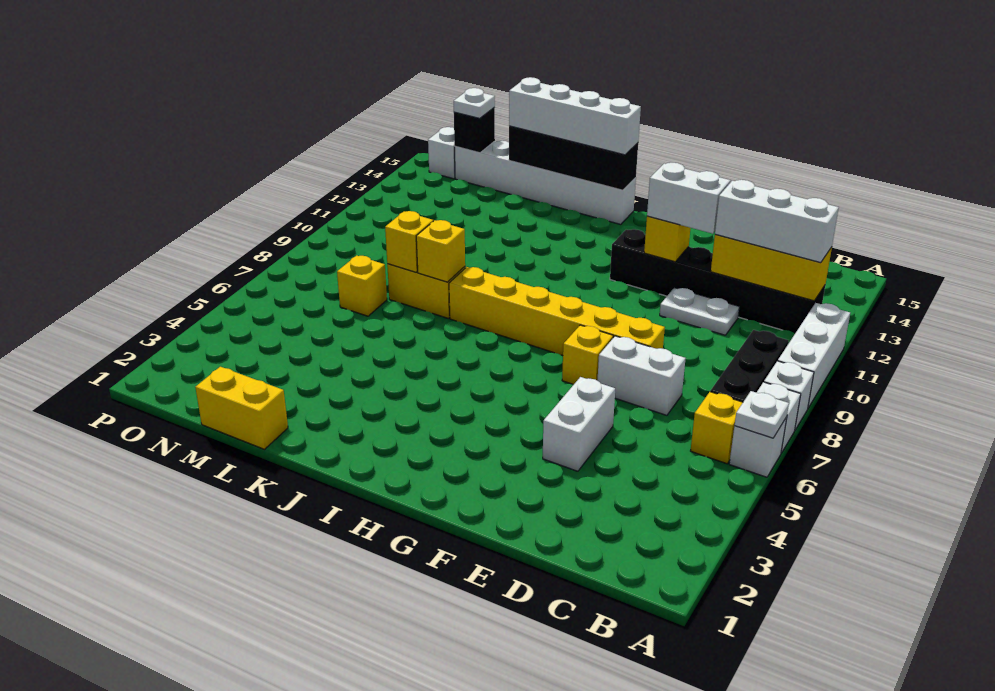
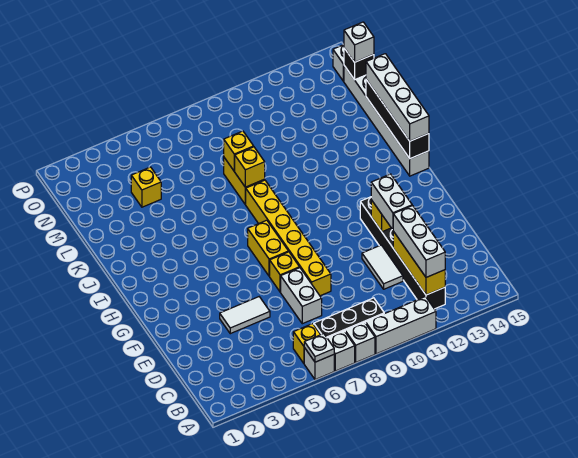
white 1x2 plate [660,288,739,335] -> white 1x2 tile [362,245,403,289]
white 1x2 brick [543,377,615,471] -> white 1x2 tile [220,297,270,334]
yellow 1x2 brick [195,367,288,449] -> yellow 1x2 brick moved to [248,220,288,276]
yellow 1x1 brick [337,256,387,316] -> yellow 1x1 brick moved to [131,167,161,207]
white 1x1 plate [454,88,495,119] -> white 1x1 brick [344,22,374,62]

